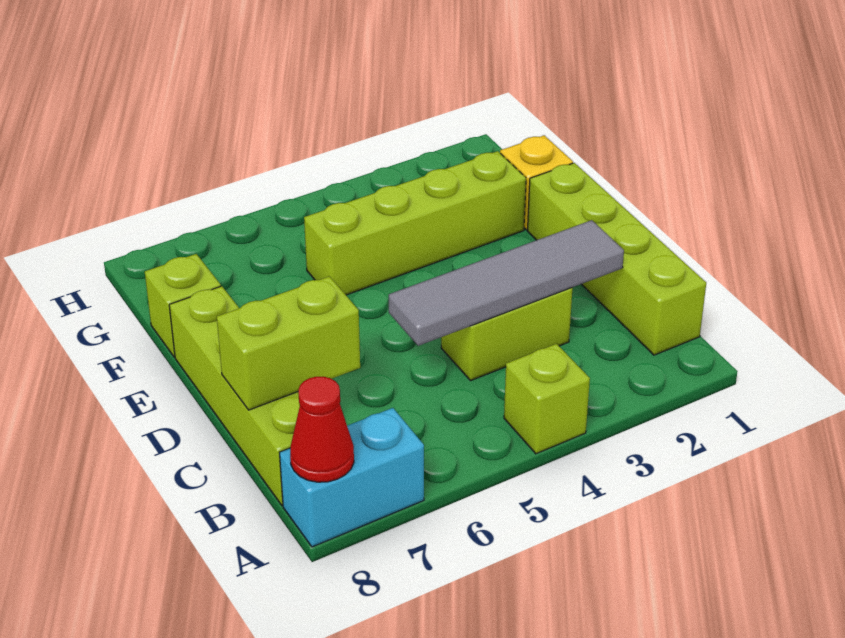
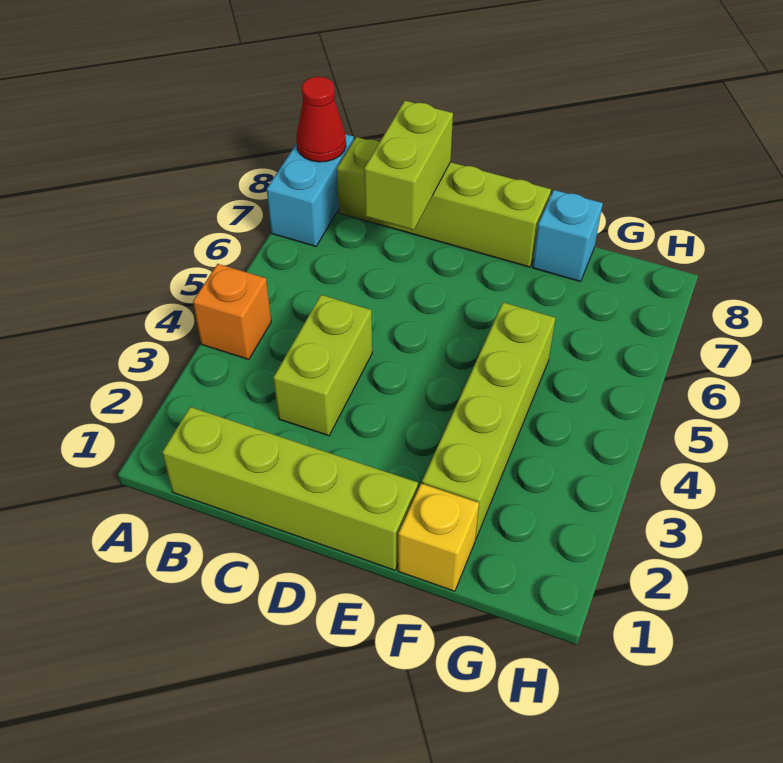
lime 1x1 brick [504,344,590,454] -> orange 1x1 brick [193,264,271,360]
grey 1x4 tile [389,220,624,346] -> none
lime 1x1 brick [145,254,221,357] -> cyan 1x1 brick [532,190,603,282]

